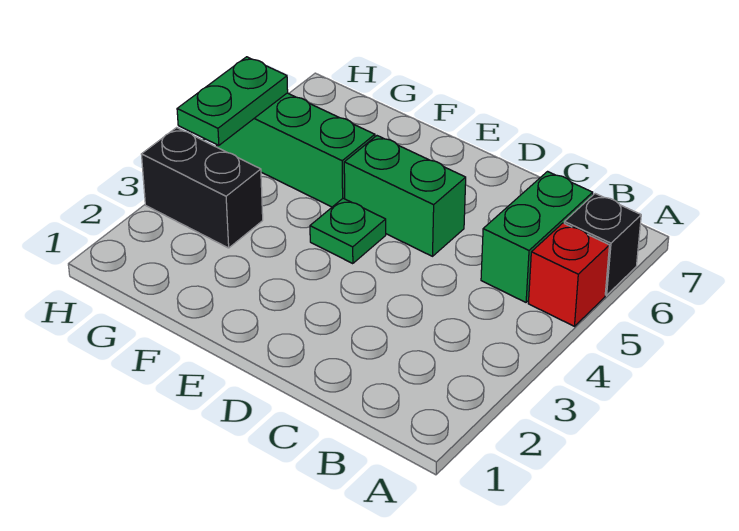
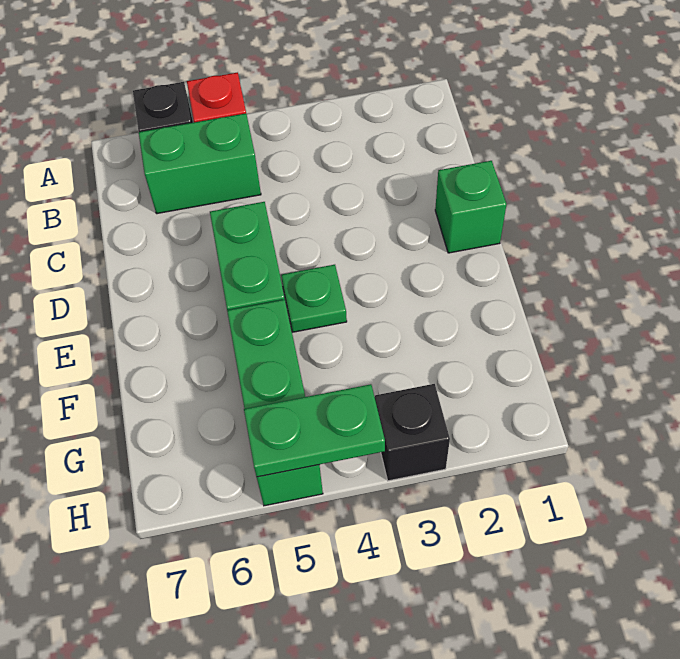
none -> green 1x1 brick [435,161,507,253]
black 1x2 brick [141,128,263,248] -> black 1x1 brick [375,384,450,481]

